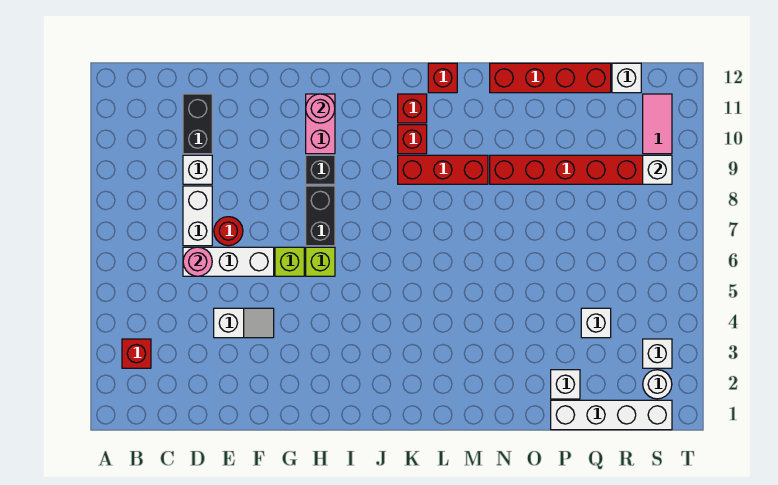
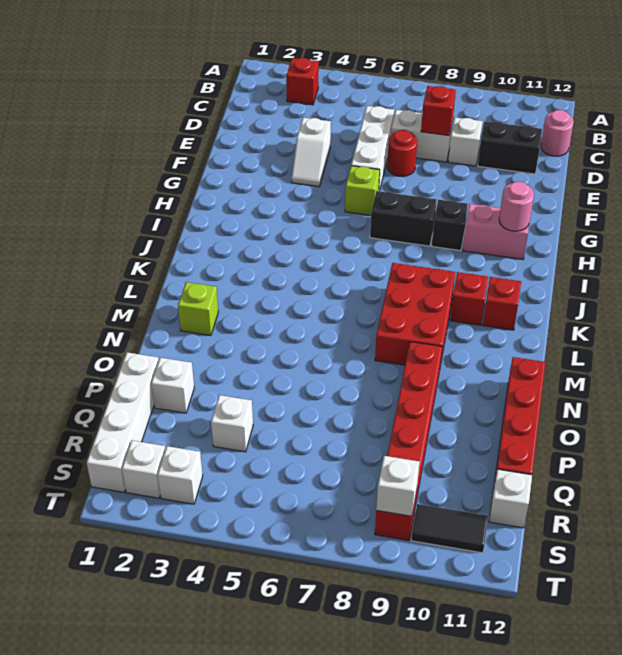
pink 1x1 round brick [183,247,212,276] -> pink 1x1 round brick moved to [541,110,574,156]
lime 1x1 brick [306,247,335,276] -> lime 1x1 brick moved to [178,282,218,336]
red 1x3 brick [398,155,488,184] -> red 2x3 brick [375,263,456,366]
red 1x1 brick [428,63,457,93] -> red 1x1 brick moved to [421,86,456,136]
white 1x1 round brick [643,370,672,399] -> white 1x1 brick [122,441,165,498]
pink 1x2 tile [643,94,672,154] -> black 1x2 tile [411,504,488,553]

